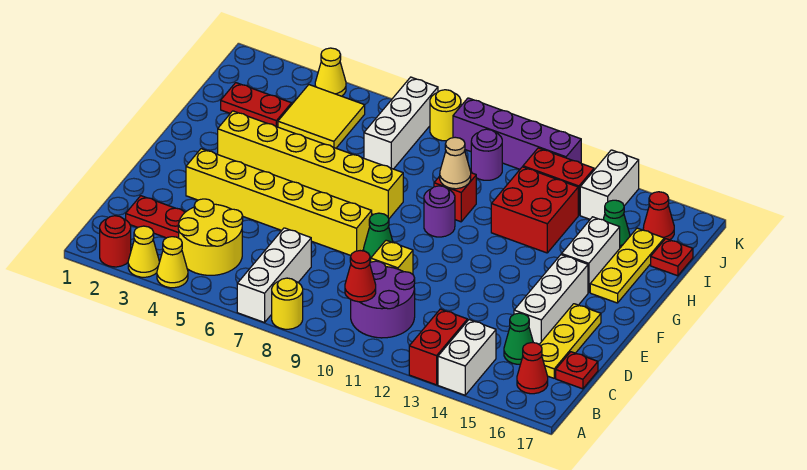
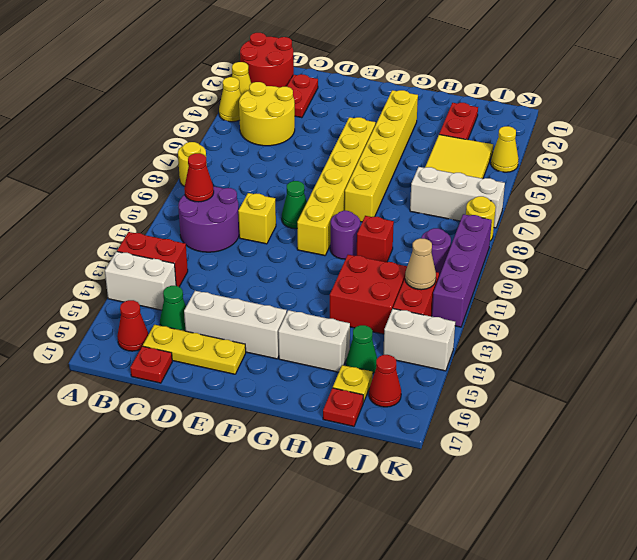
red 1x1 round brick [100,216,131,267] -> red 2x2 round brick [240,33,294,88]
white 1x3 brick [237,228,311,322] -> none
yellow 1x6 brick [186,149,372,255] -> yellow 1x6 brick moved to [297,117,376,256]
yellow 1x3 plate [590,228,664,303] -> yellow 1x1 plate [333,365,373,402]
tan 1x1 cone [440,137,471,189] -> tan 1x1 cone moved to [405,238,436,290]

